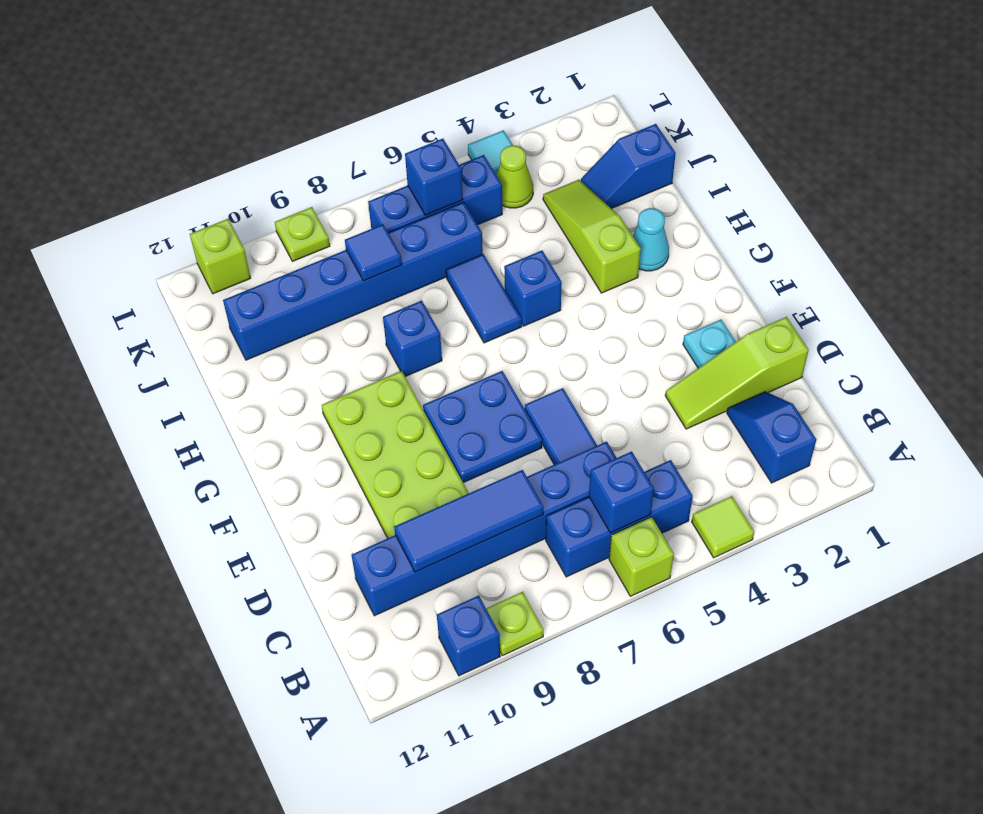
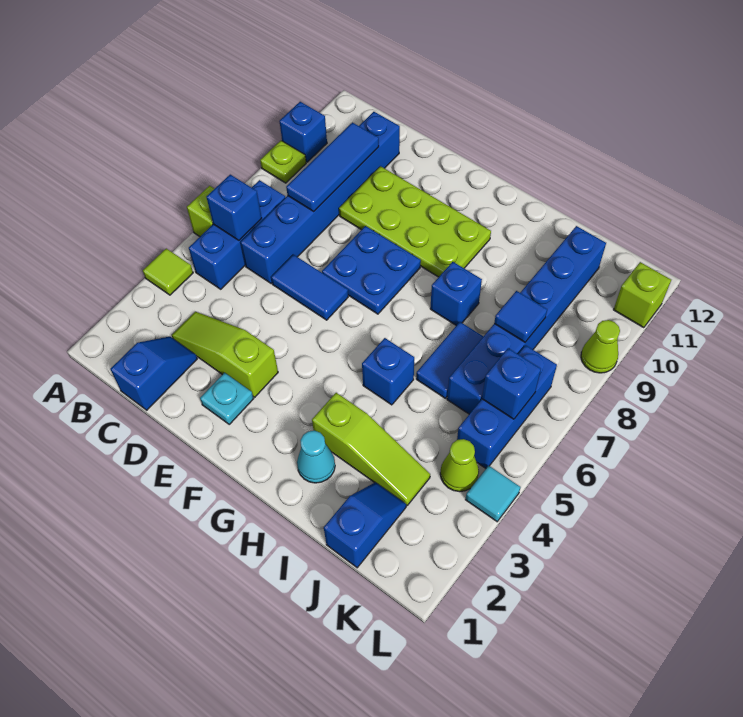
blue 1x2 slope [727,392,816,483] -> blue 1x2 slope turned to [111,337,197,410]
lime 1x3 slope [665,317,809,429] -> lime 1x3 slope turned to [172,312,278,397]
blue 1x2 tile [446,254,522,343] -> blue 1x2 tile turned to [416,322,484,398]
lime 1x1 plate [275,207,330,261] -> lime 1x1 cone [581,320,620,373]

